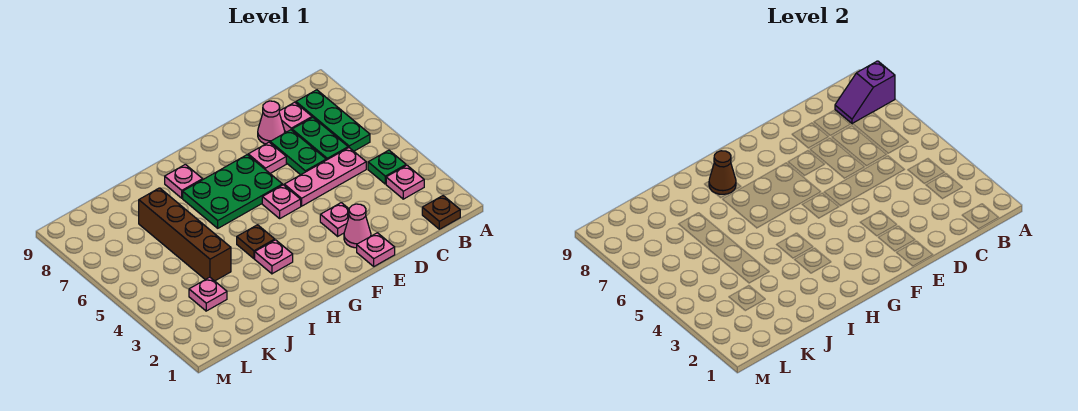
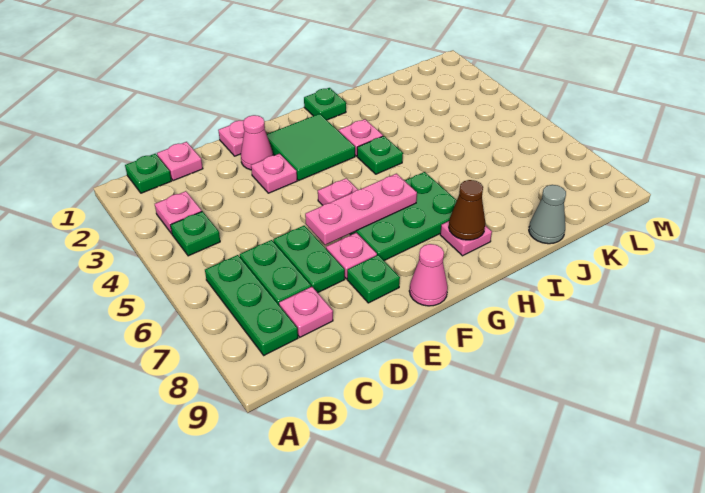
purple 1x2 slope [835,61,895,124] -> none
brown 1x1 plate [422,196,460,229] -> green 1x1 plate [125,154,171,193]
pink 1x3 plate [284,148,366,206] -> pink 1x3 plate moved to [305,174,417,245]
pink 1x1 cone [258,101,285,144] -> pink 1x1 cone moved to [409,244,448,306]
none -> green 1x1 plate [347,255,400,303]
none -> green 2x2 tile [267,114,355,180]
none -> green 1x1 plate [304,88,346,120]
brown 1x1 plate [237,225,275,259] -> green 1x1 plate [357,136,403,174]
brown 1x4 brick [139,188,231,281] -> none
none -> grey 1x1 cone [529,185,566,244]
pink 1x1 plate [189,277,227,311] -> pink 1x1 plate moved to [157,142,203,181]

